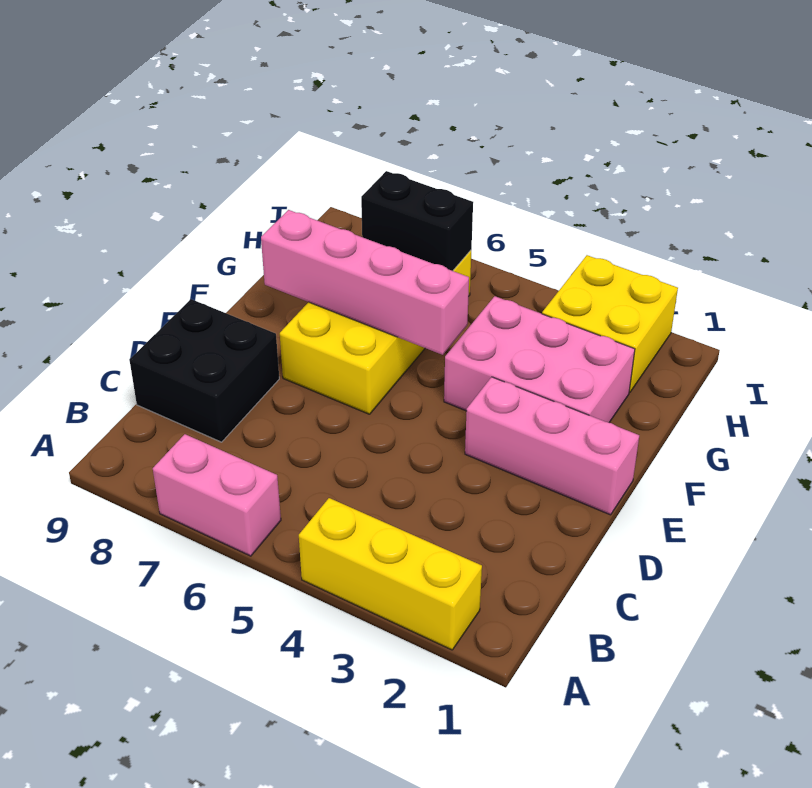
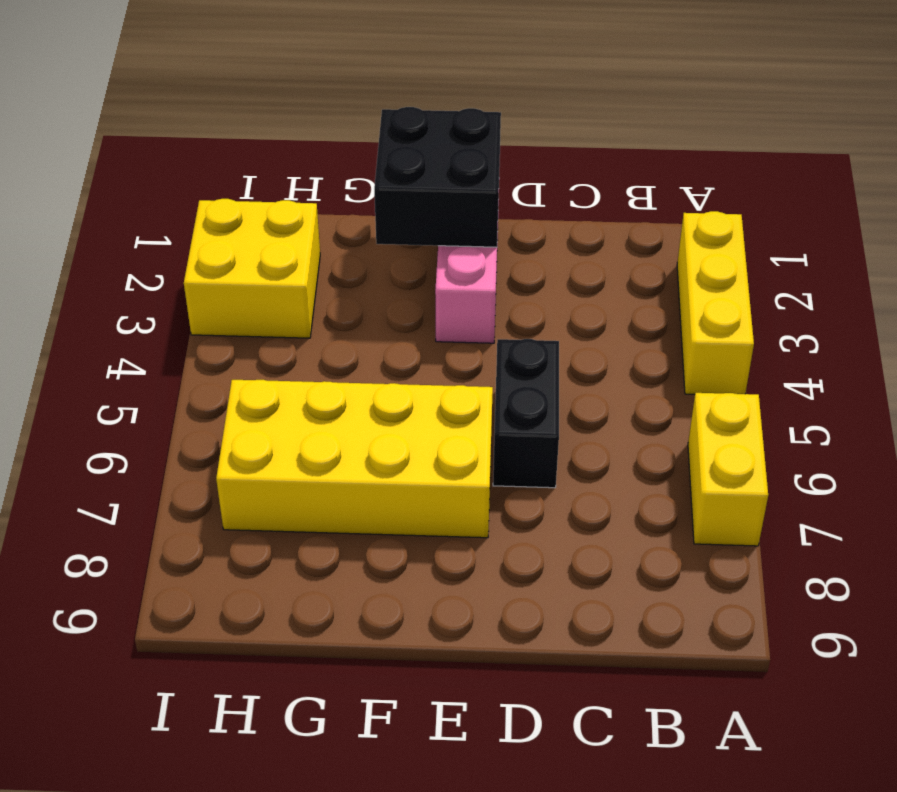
pink 1x2 brick [153,434,281,556] -> yellow 1x2 brick [688,393,768,546]
black 2x2 brick [130,299,279,442] -> black 2x2 brick moved to [374,107,501,247]
pink 2x3 brick [444,296,635,422] -> none
pink 1x4 brick [261,210,469,355] -> none
black 1x2 brick [361,171,473,271] -> black 1x2 brick moved to [493,339,559,488]

